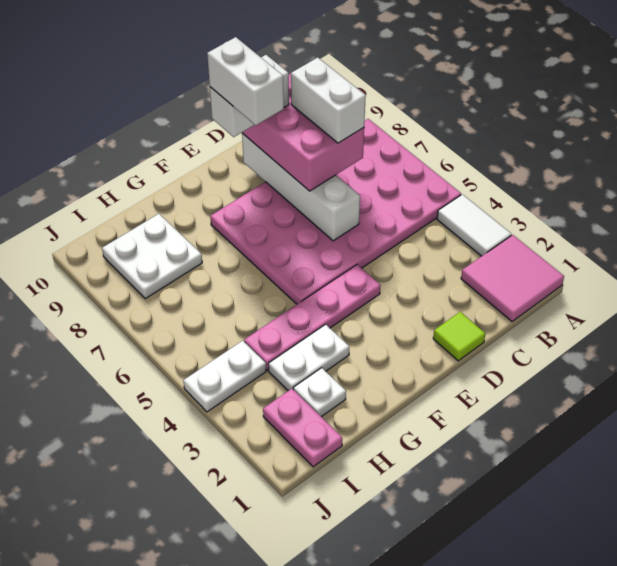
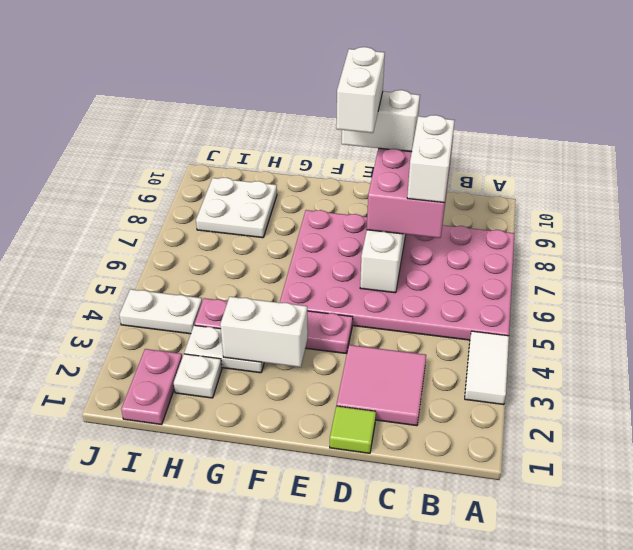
pink 2x2 tile [461,235,564,322] -> pink 2x2 tile moved to [337,345,426,426]
none -> white 1x2 brick [220,297,308,367]

